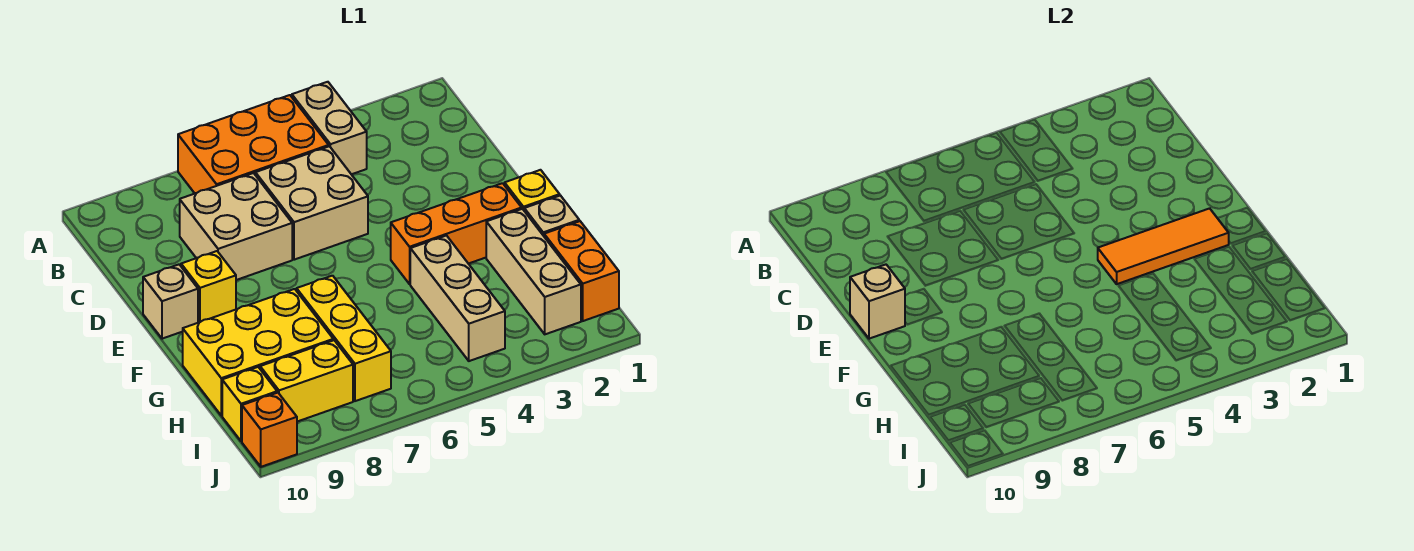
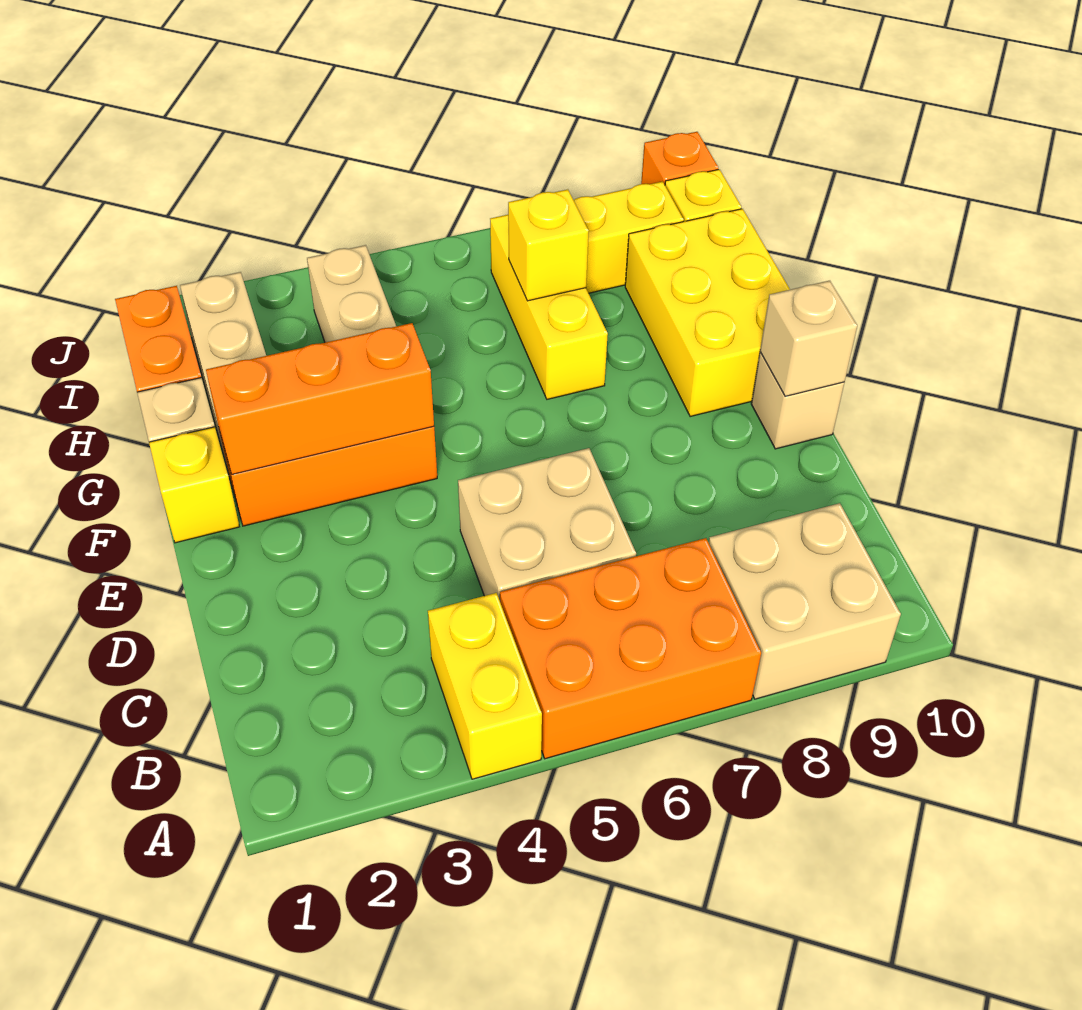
tan 1x2 brick [292,82,367,174] -> yellow 1x2 brick [428,593,542,779]
tan 2x2 brick [180,173,292,280] -> tan 2x2 brick moved to [709,503,901,699]
yellow 1x1 brick [181,251,236,323] -> yellow 1x1 brick moved to [508,189,589,301]
orange 1x3 tile [1098,208,1229,284] -> orange 1x3 brick [206,323,434,474]
yellow 2x3 brick [183,289,333,416] -> yellow 2x3 brick turned to [625,209,790,417]

